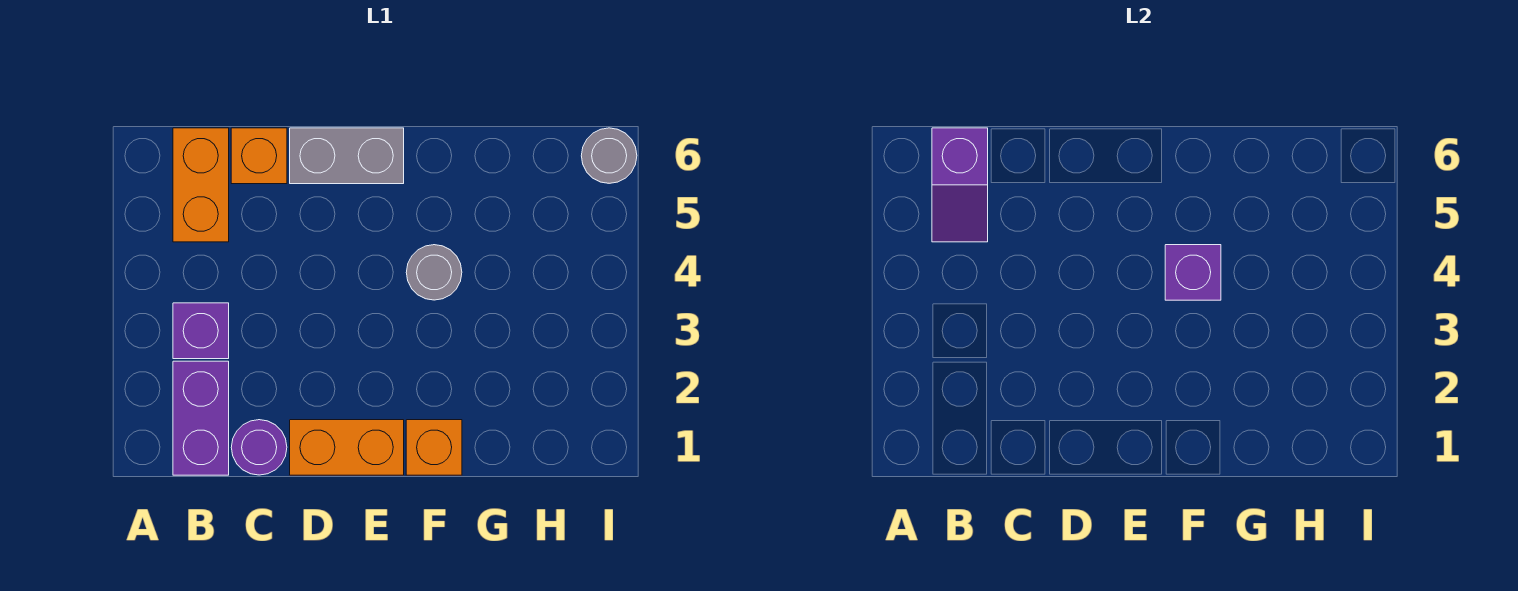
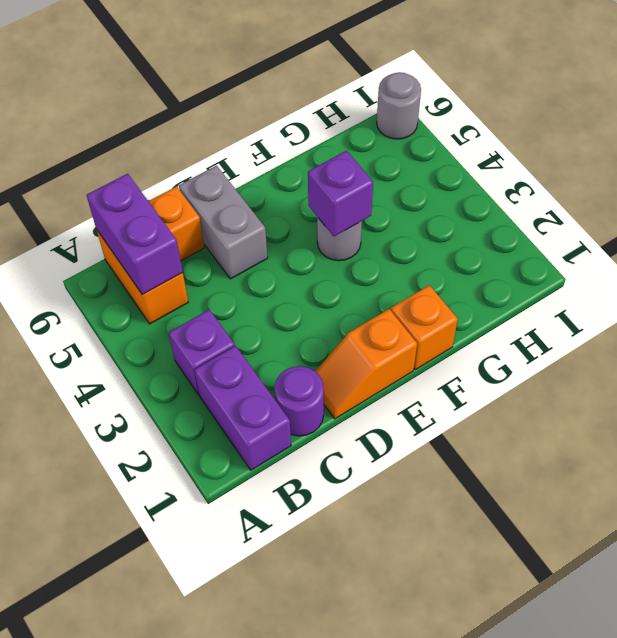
purple 1x2 slope [932,128,988,242] -> purple 1x2 brick [87,174,183,295]
orange 1x2 brick [290,420,404,475] -> orange 1x2 slope [315,309,417,419]
grey 1x2 brick [290,128,404,184] -> grey 1x2 brick turned to [179,166,268,279]

